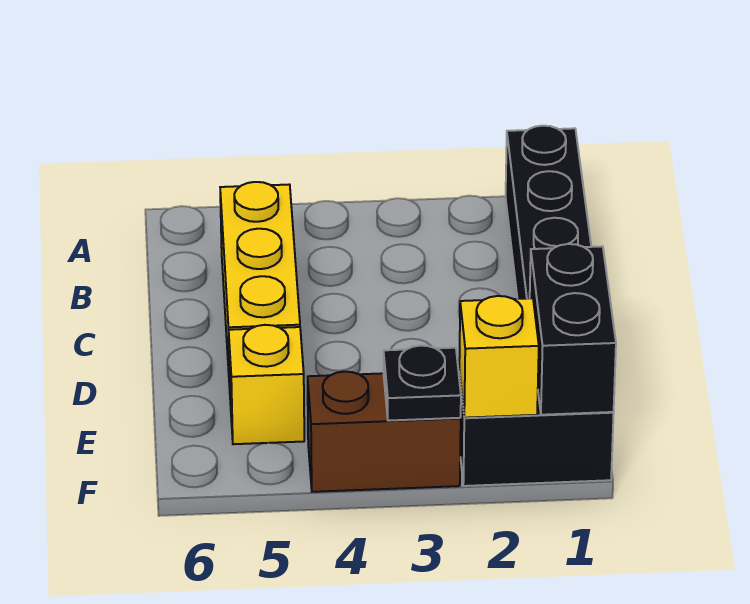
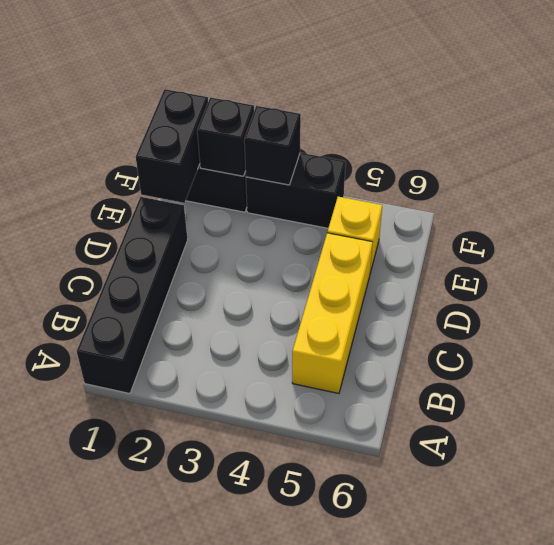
yellow 1x1 brick [459,296,539,418] -> black 1x1 brick [197,97,254,176]
brown 1x2 brick [308,372,461,492] -> black 1x2 brick [246,153,346,228]
black 1x1 plate [383,346,461,421] -> black 1x1 brick [244,106,301,185]

